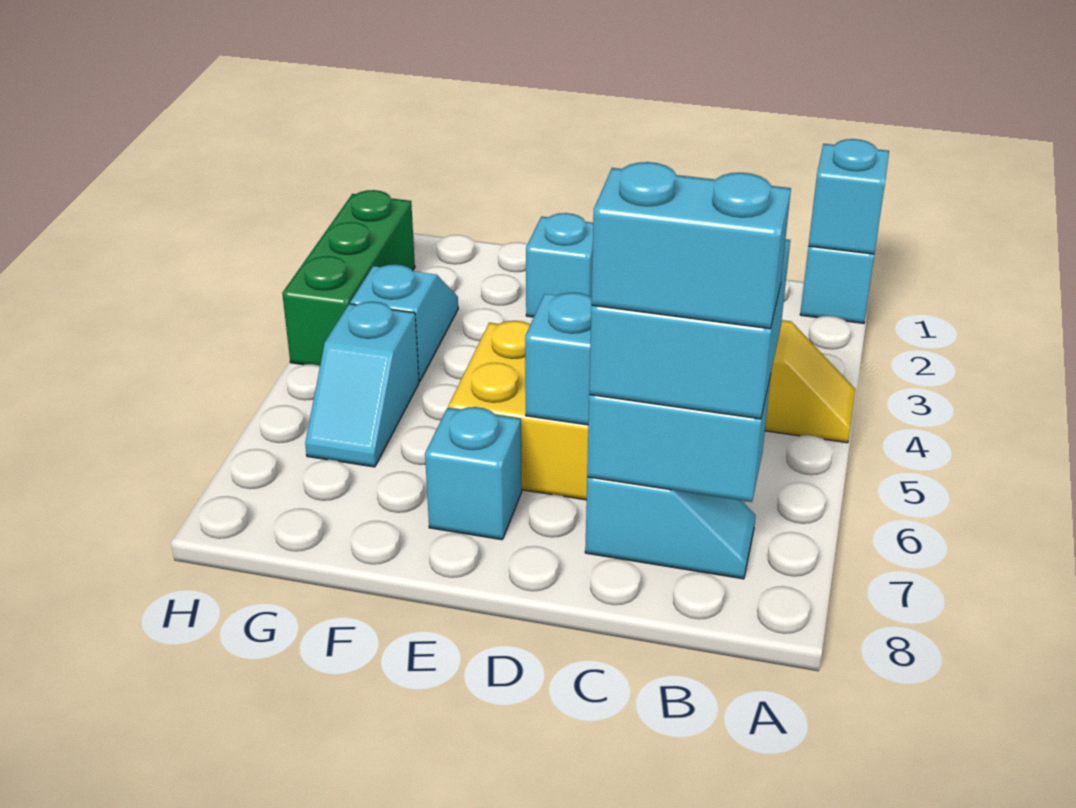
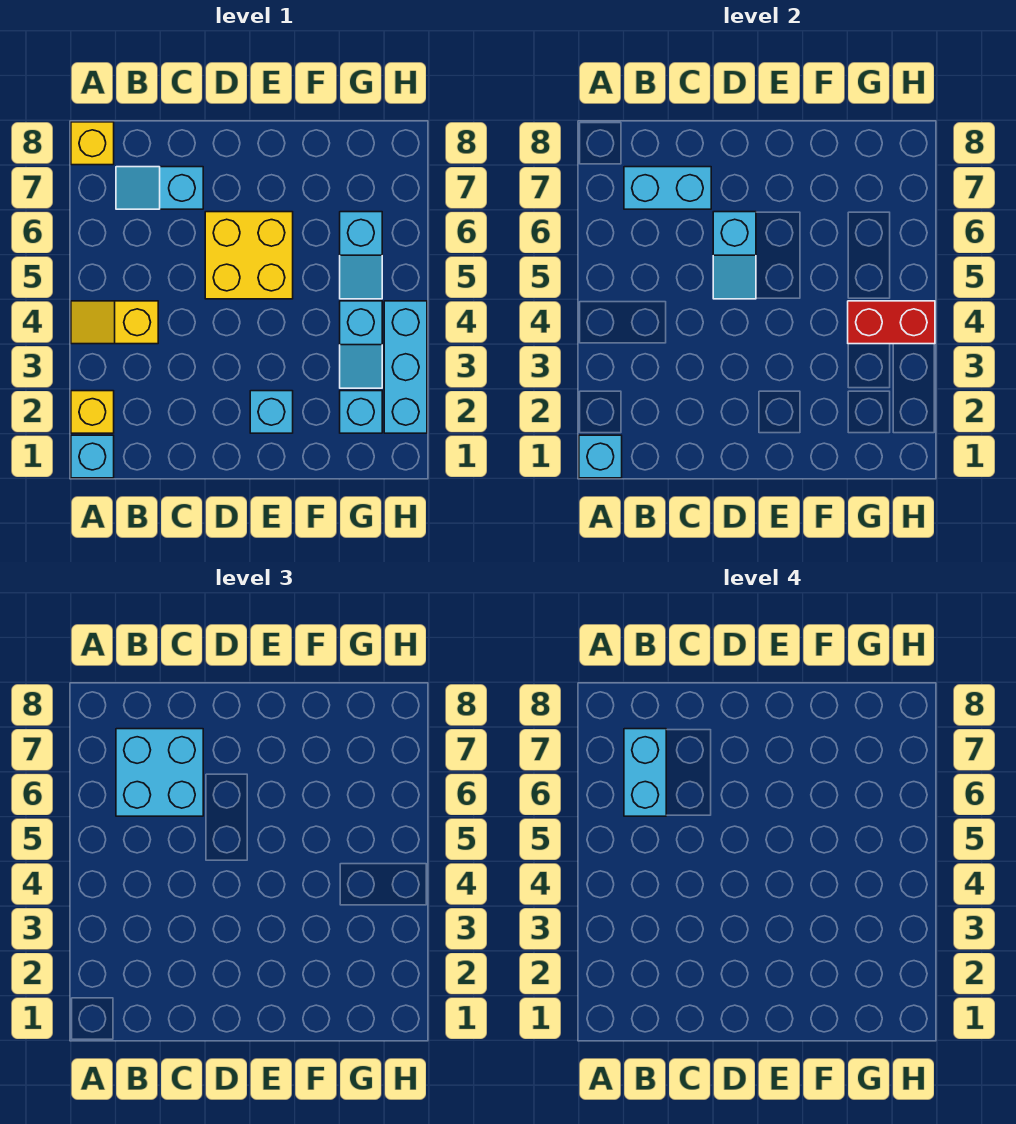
none -> yellow 1x1 brick [71,391,114,433]
none -> yellow 1x1 brick [71,122,114,165]
cyan 1x2 brick [591,162,791,329] -> cyan 1x2 brick turned to [624,729,666,816]
cyan 1x1 brick [425,407,522,540] -> cyan 1x1 brick moved to [340,391,382,433]
none -> red 1x2 brick [848,301,935,344]
cyan 1x2 slope [305,302,419,467] -> cyan 1x2 slope turned to [340,212,382,299]
green 1x3 brick [282,190,415,366] -> cyan 1x3 brick [384,301,427,433]

